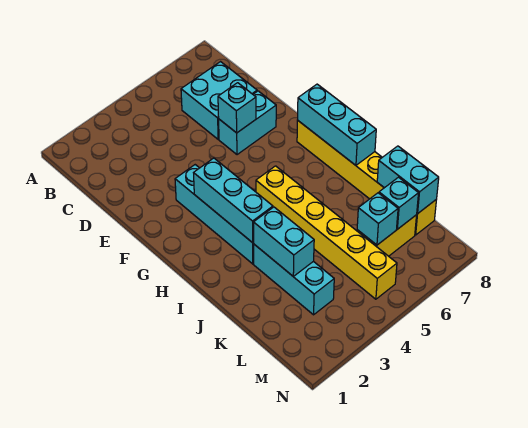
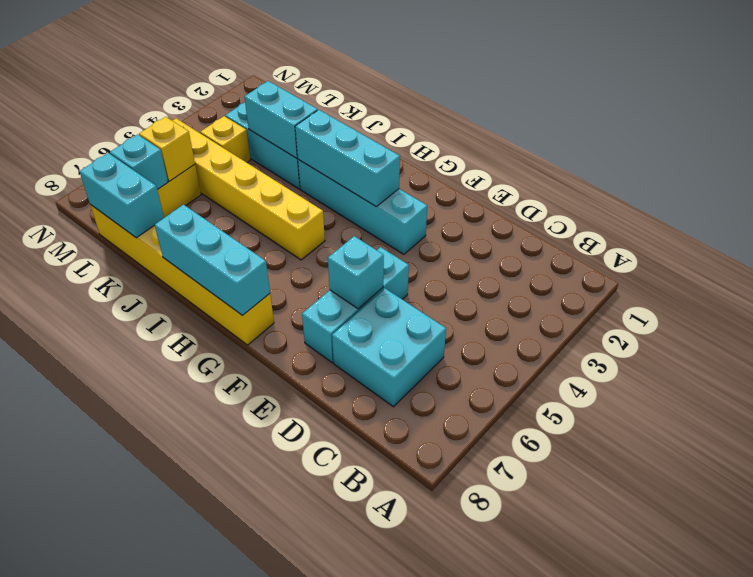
cyan 1x2 brick [219,91,276,155] -> cyan 1x3 brick [302,247,409,362]
none -> yellow 1x1 brick [200,116,250,163]
cyan 1x1 brick [357,193,398,245] -> yellow 1x1 brick [139,117,195,181]

